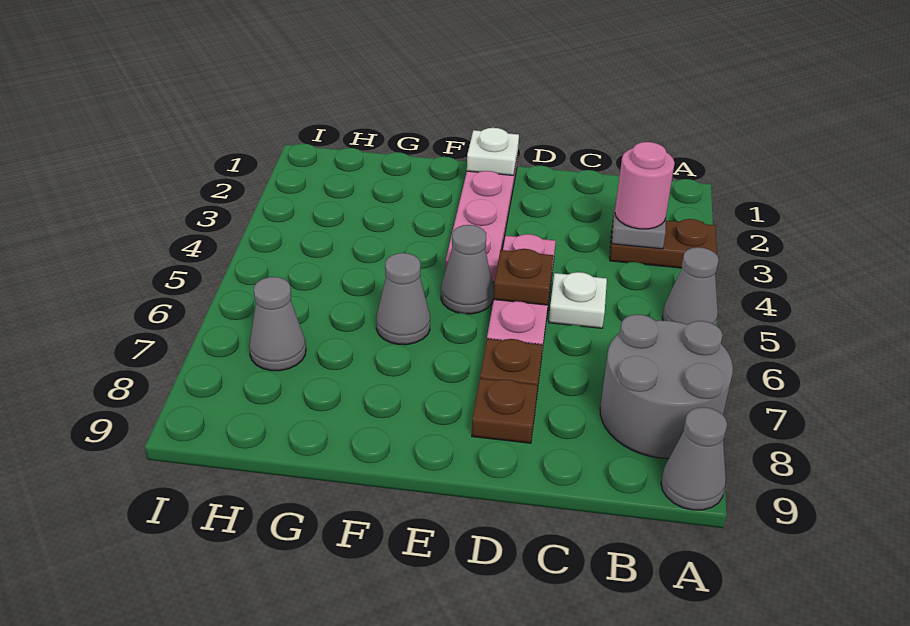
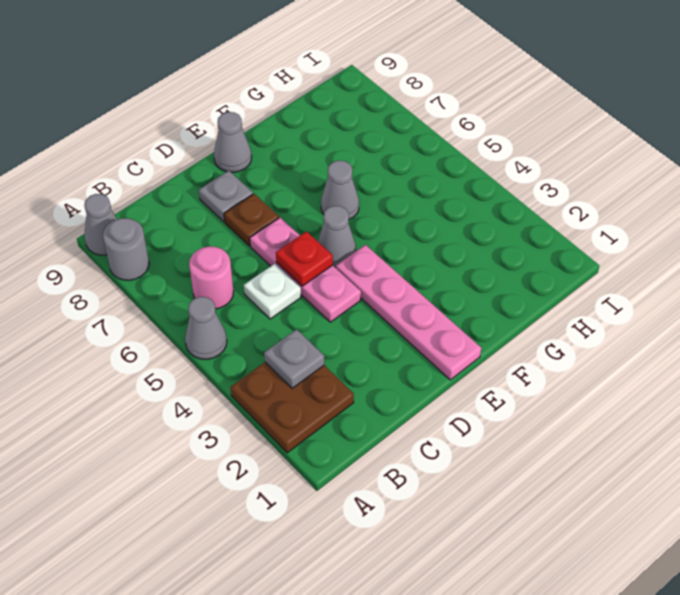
brown 1x2 plate [610,219,717,268] -> brown 2x2 plate [231,362,354,453]
grey 2x2 round brick [600,314,733,459] -> grey 1x1 round brick [103,218,149,280]
pink 1x1 round brick [615,142,675,229] -> pink 1x1 round brick moved to [189,246,234,309]
brown 1x1 plate [494,249,553,305] -> red 1x1 plate [276,232,333,286]
brown 1x1 plate [472,379,538,443] -> grey 1x1 plate [199,171,253,222]
white 1x1 plate [467,128,519,176] -> none
grey 1x1 cone [249,277,306,371] -> grey 1x1 cone moved to [214,112,252,172]

